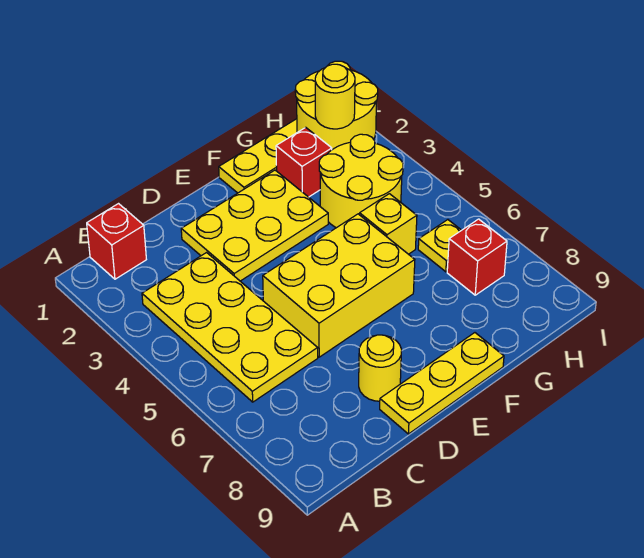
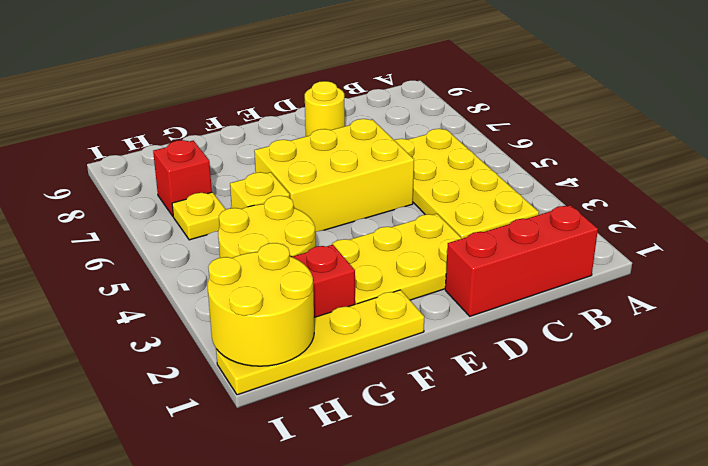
red 1x1 brick [87,204,146,279] -> red 1x3 brick [445,205,598,316]
yellow 1x3 plate [380,333,504,434] -> none
yellow 1x1 round brick [315,64,355,129] -> none

